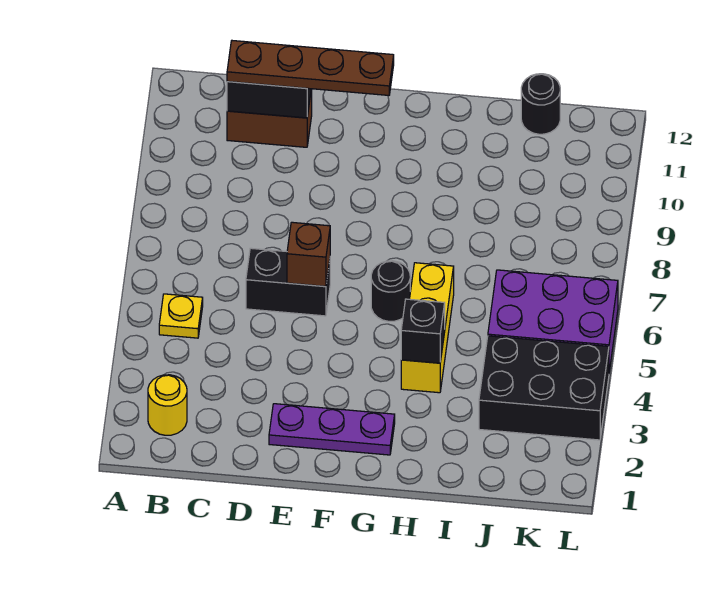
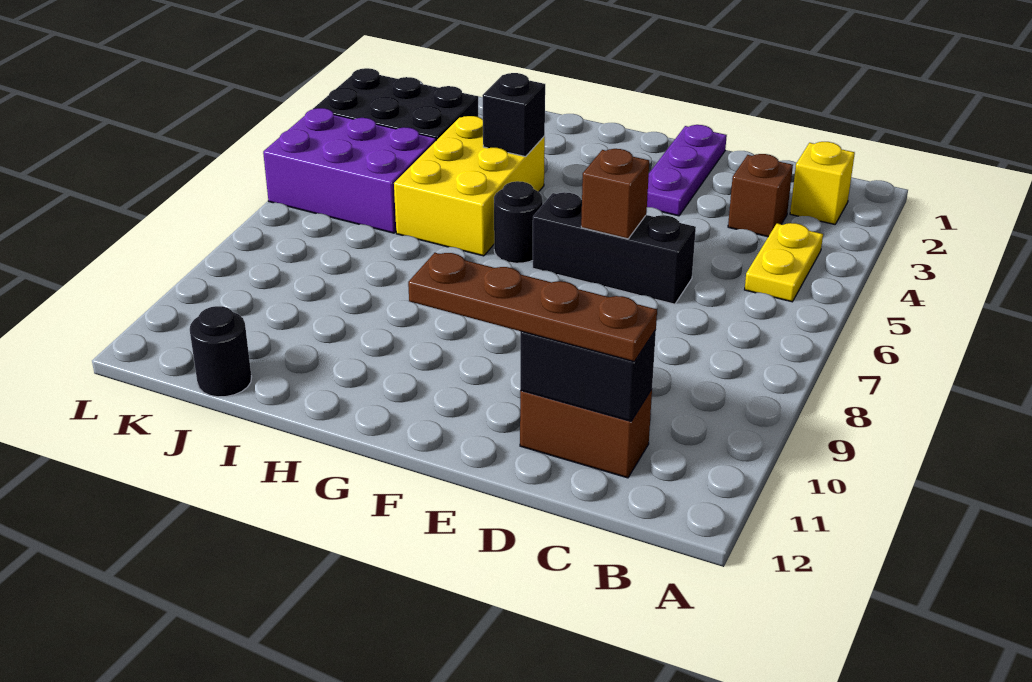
yellow 1x1 round brick [148,375,187,435] -> yellow 1x1 brick [790,142,855,225]
yellow 1x1 plate [159,294,203,338] -> yellow 1x2 plate [745,223,823,302]
none -> brown 1x1 brick [728,154,793,237]
black 1x2 brick [246,248,330,316] -> black 1x3 brick [532,192,696,304]
purple 1x3 plate [269,404,395,455] -> purple 1x3 plate turned to [647,125,727,216]
yellow 1x3 brick [401,263,454,393] -> yellow 2x3 brick [394,116,545,256]

